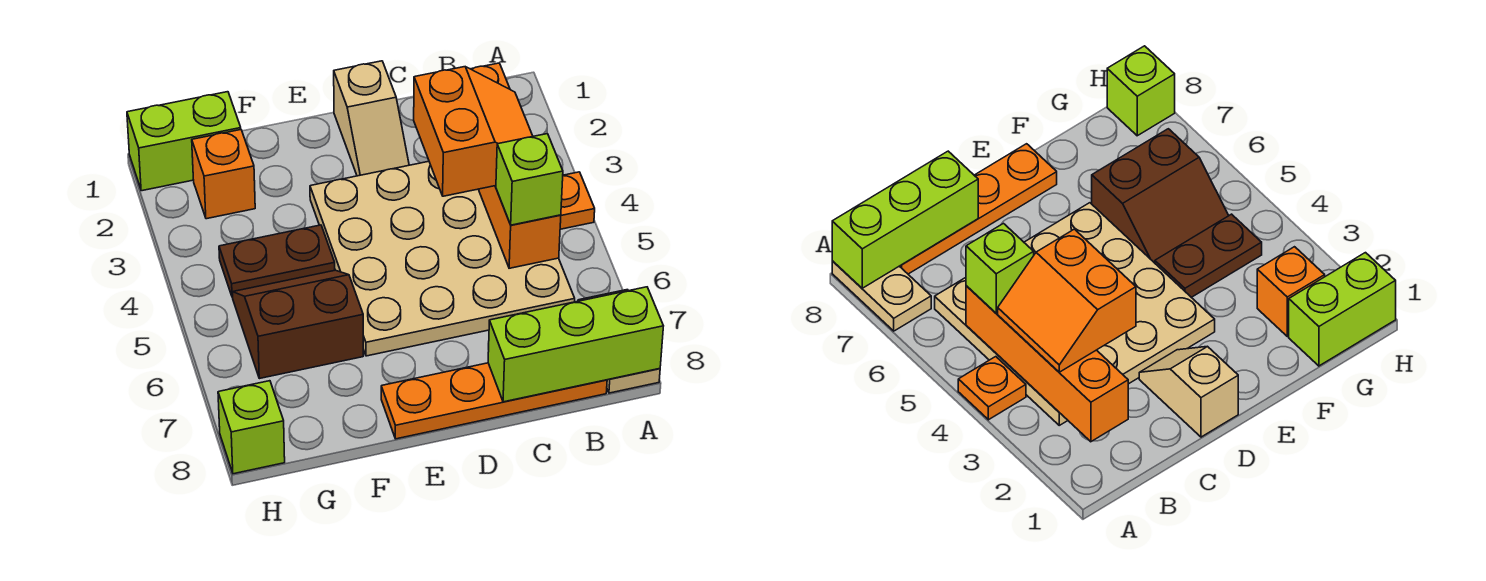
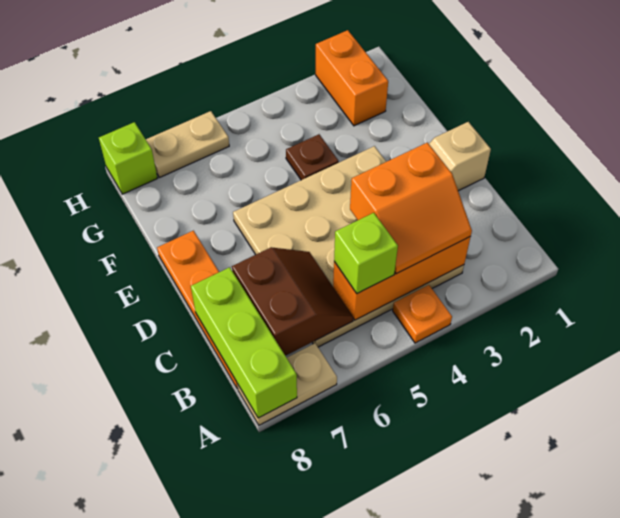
orange 1x4 brick [472,63,561,268] -> orange 1x3 brick [333,237,470,320]
brown 1x2 plate [219,225,335,297] -> brown 1x1 plate [286,134,339,180]
brown 2x2 slope [233,270,363,379] -> brown 2x2 slope moved to [232,247,353,356]
lime 1x2 brick [127,92,241,191] -> none
orange 1x1 brick [192,130,255,219] -> orange 1x2 brick [316,30,388,126]
none -> tan 1x2 plate [146,111,229,178]

